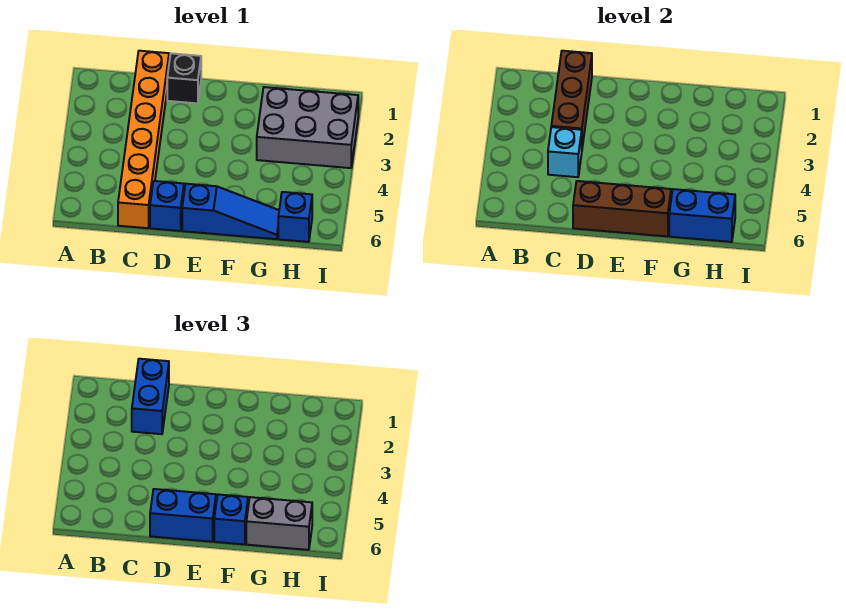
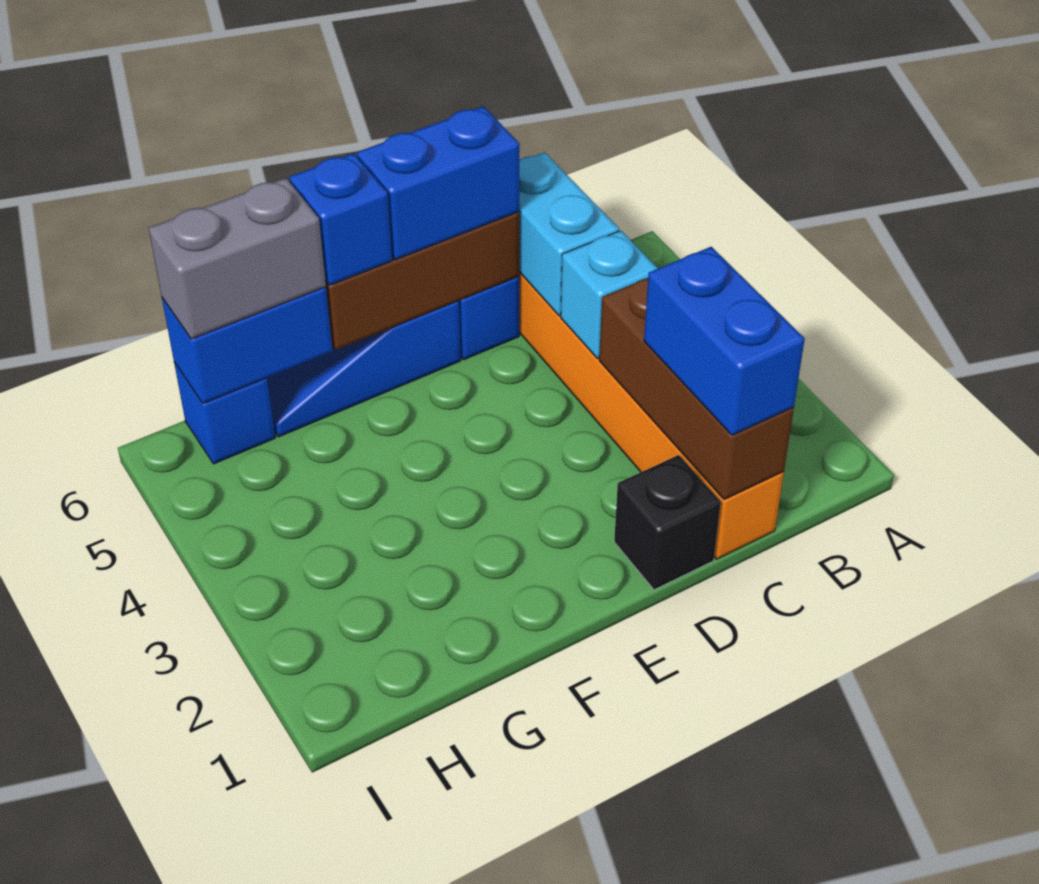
none -> cyan 1x2 brick [519,152,619,316]
grey 2x3 brick [257,87,358,168] -> none

